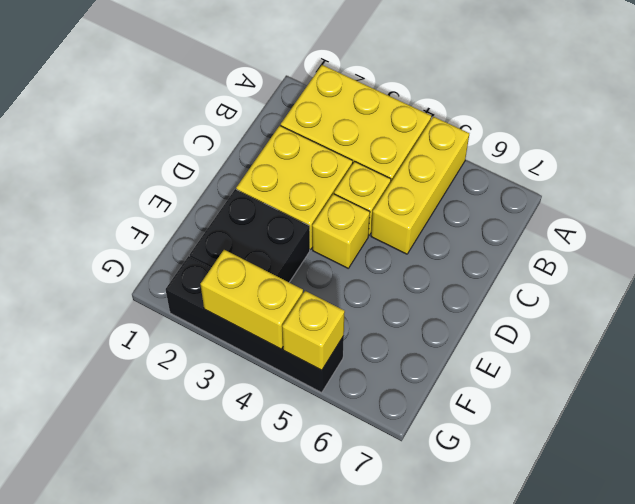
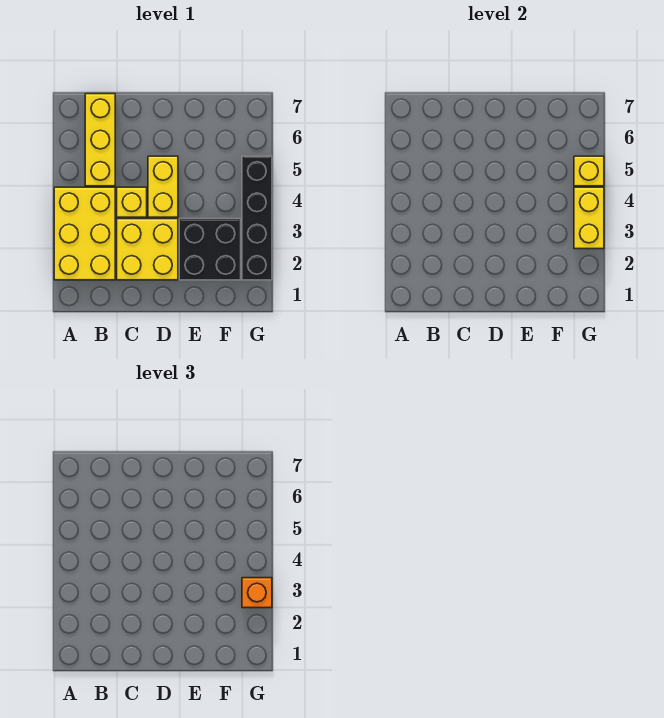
yellow 1x3 brick [371,117,469,254] -> yellow 1x3 brick turned to [85,94,115,186]
yellow 1x1 brick [312,194,370,268] -> yellow 1x2 brick [148,156,178,217]
none -> orange 1x1 brick [242,578,272,608]

